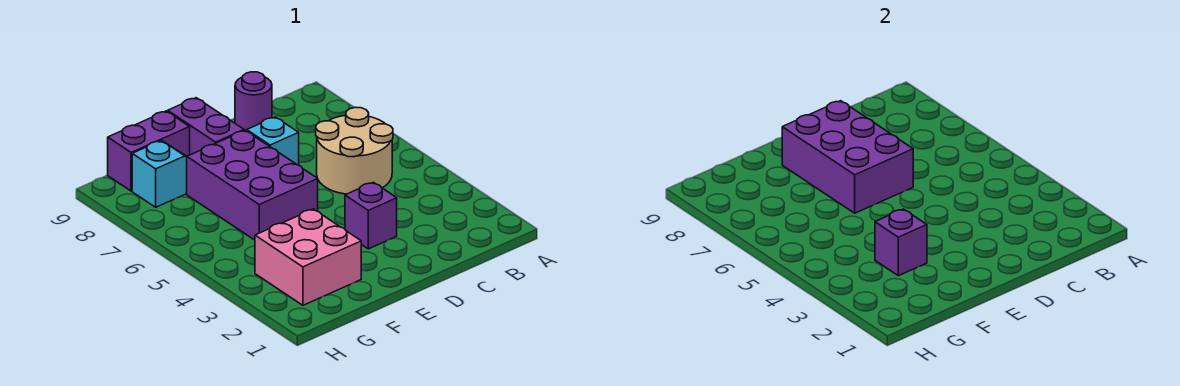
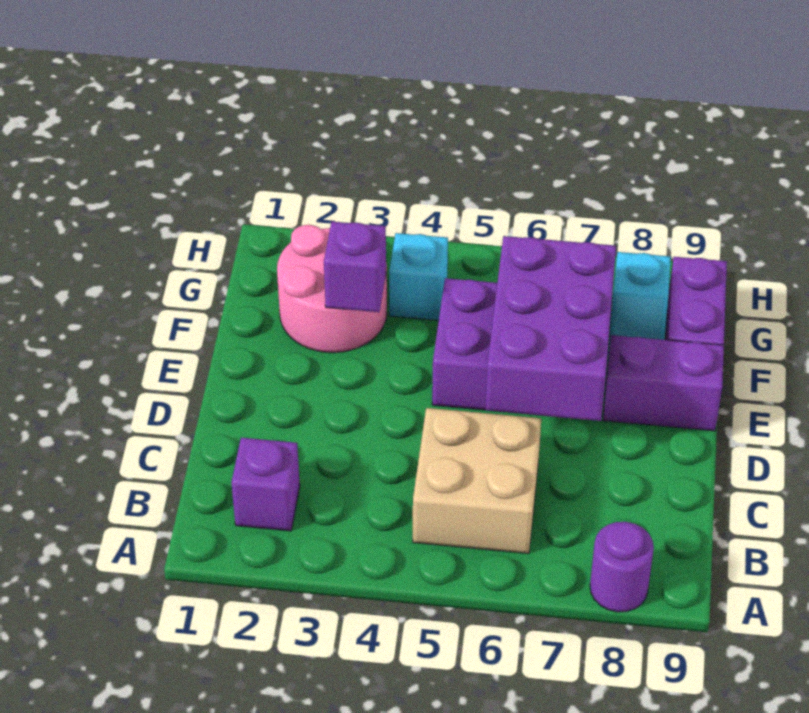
tan 2x2 round brick [316,107,393,194] -> tan 2x2 brick [413,408,541,554]
purple 1x1 round brick [235,72,272,131] -> purple 1x1 round brick moved to [590,522,654,612]
purple 1x1 brick [345,182,397,249] -> purple 1x1 brick moved to [231,438,300,531]
purple 2x3 brick [782,101,913,213] -> purple 2x3 brick turned to [485,236,616,421]
cyan 1x1 brick [247,117,299,165] -> cyan 1x1 brick moved to [389,233,448,320]
pink 2x2 brick [255,209,361,305] -> pink 2x2 round brick [277,225,387,353]

